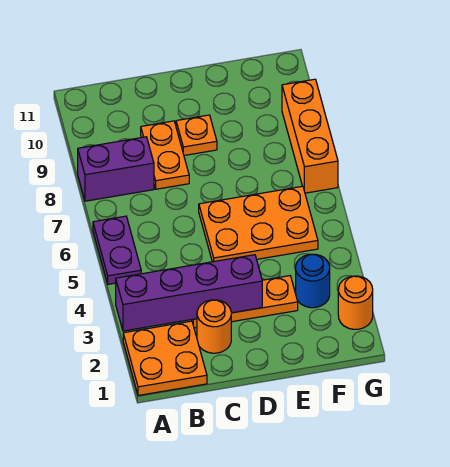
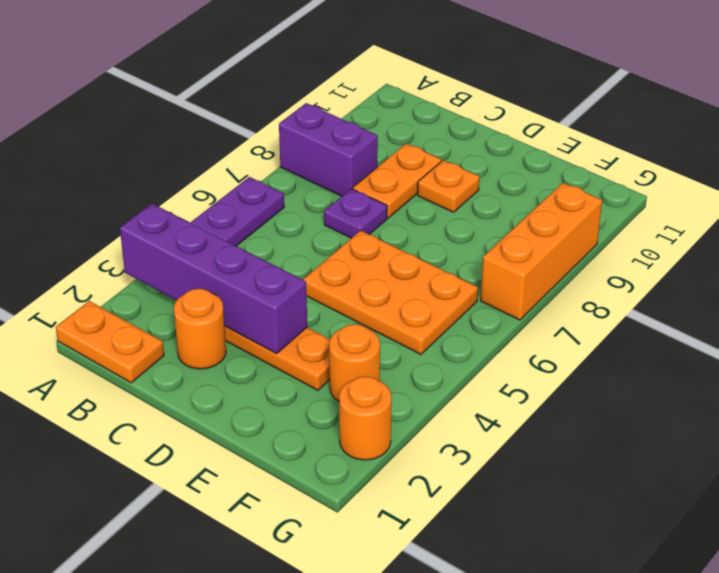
orange 2x2 plate [123,321,207,395] -> orange 1x2 plate [56,301,164,383]
none -> purple 1x1 plate [324,189,387,238]
blue 1x1 round brick [296,254,330,308] -> orange 1x1 round brick [329,324,380,401]

